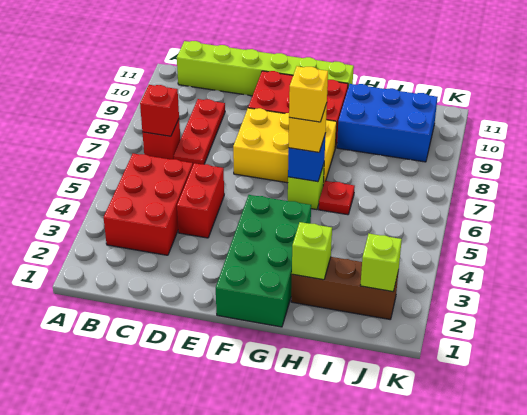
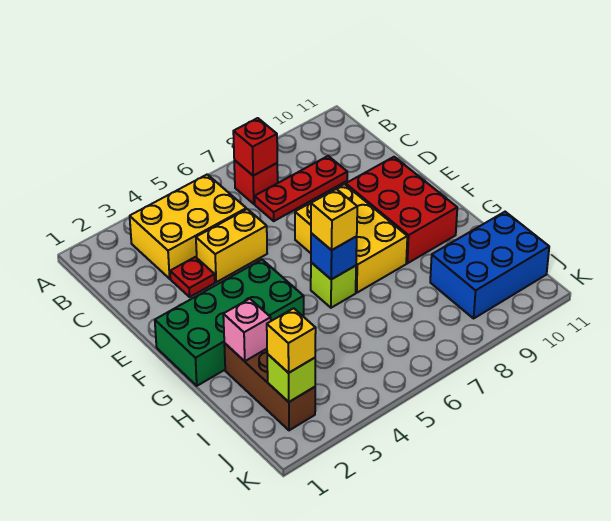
red 2x3 brick [104,154,193,255] -> yellow 2x3 brick [130,174,246,279]
lime 1x6 brick [177,41,354,96] -> none
red 1x2 brick [177,163,224,238] -> yellow 1x2 brick [196,209,267,282]
yellow 1x1 brick [289,66,328,122] -> yellow 1x1 brick moved to [267,308,316,373]
lime 1x1 brick [292,222,332,280] -> pink 1x1 brick [223,299,271,361]
red 1x1 plate [319,181,355,215] -> red 1x1 plate moved to [170,257,215,297]
blue 2x3 brick [337,84,438,162] -> blue 2x3 brick turned to [430,212,549,318]

